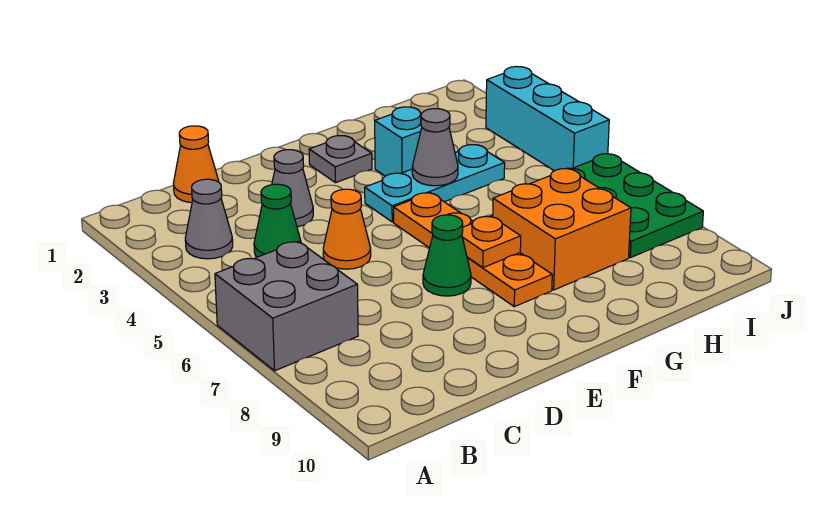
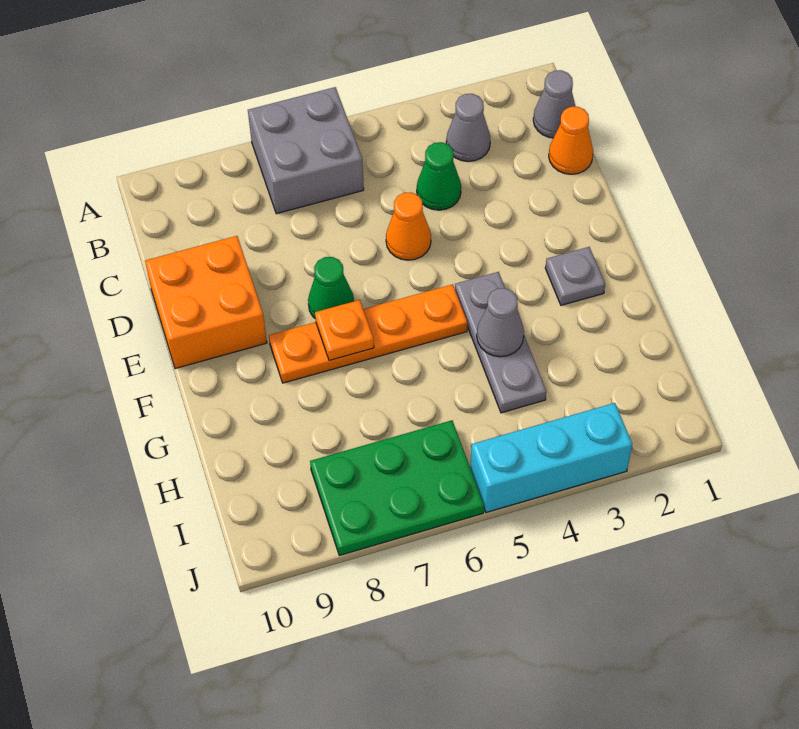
grey 1x1 cone [272,150,313,227] -> grey 1x1 cone moved to [533,70,575,138]
cyan 1x3 plate [365,145,505,222] -> grey 1x3 plate [455,272,546,413]
cyan 1x1 brick [375,107,422,176] -> none
orange 2x2 brick [493,169,631,290] -> orange 2x2 brick moved to [145,236,267,369]

